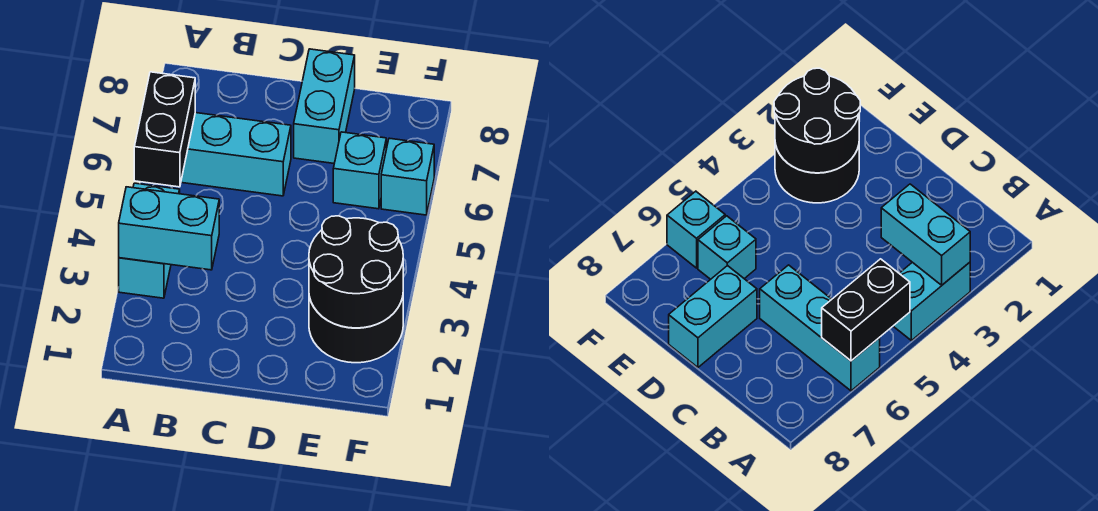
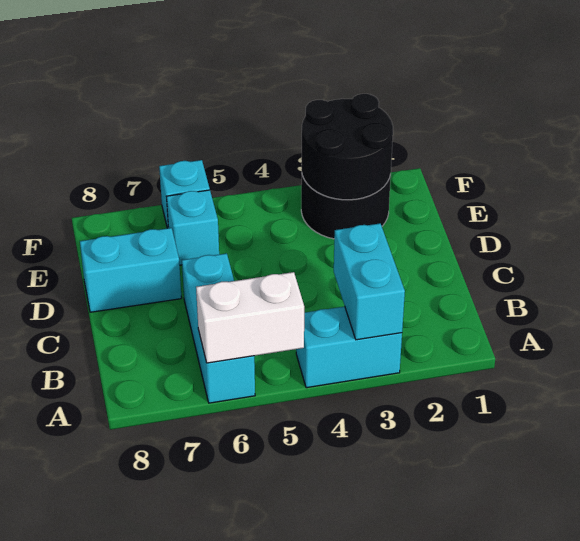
black 1x2 brick [134,72,195,187] -> white 1x2 brick [196,272,304,363]

